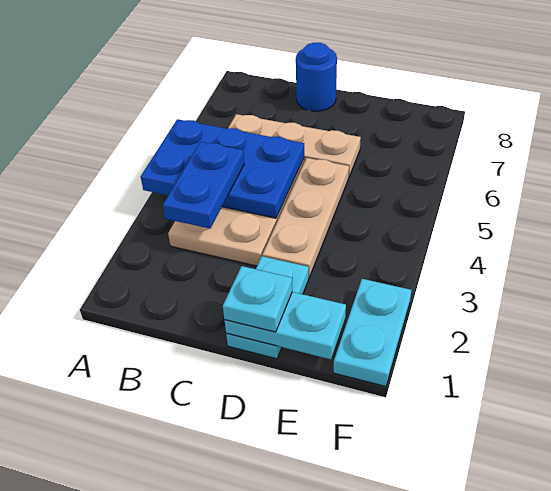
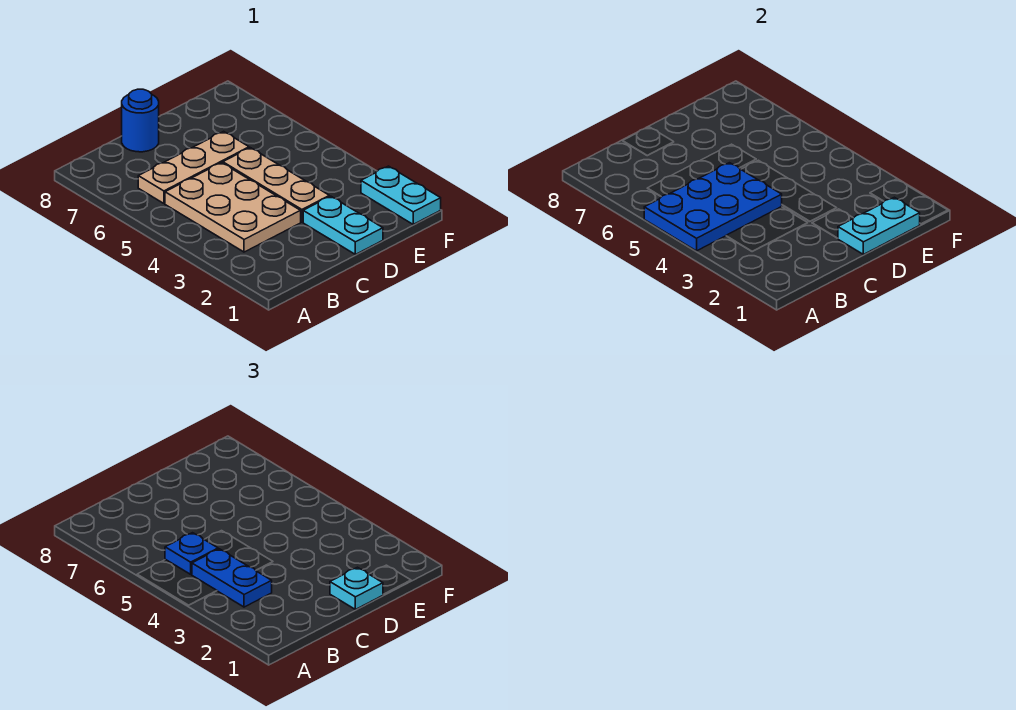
none -> blue 1x1 plate [165,533,218,574]

